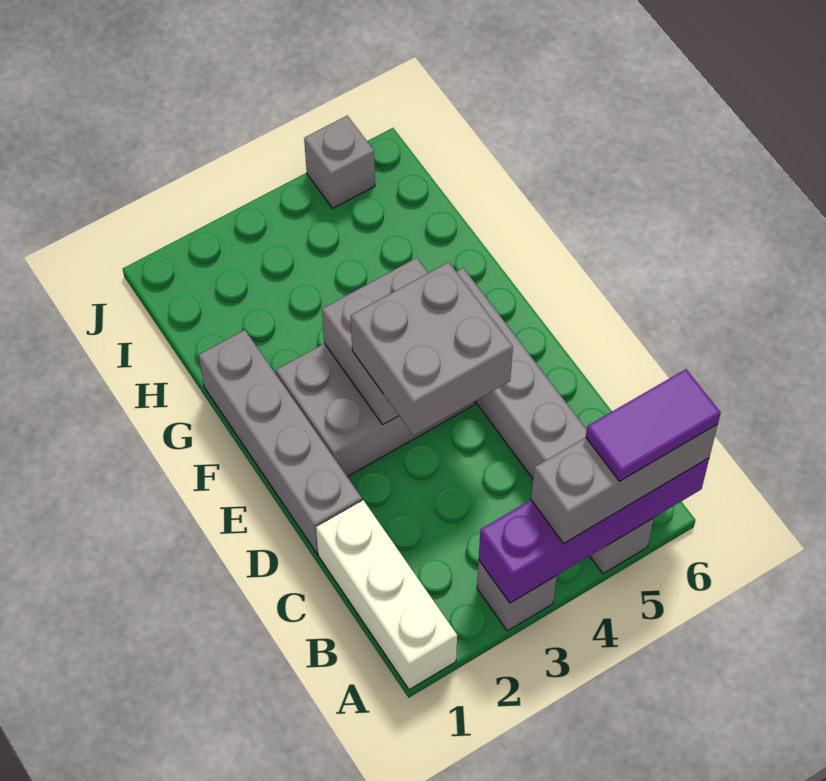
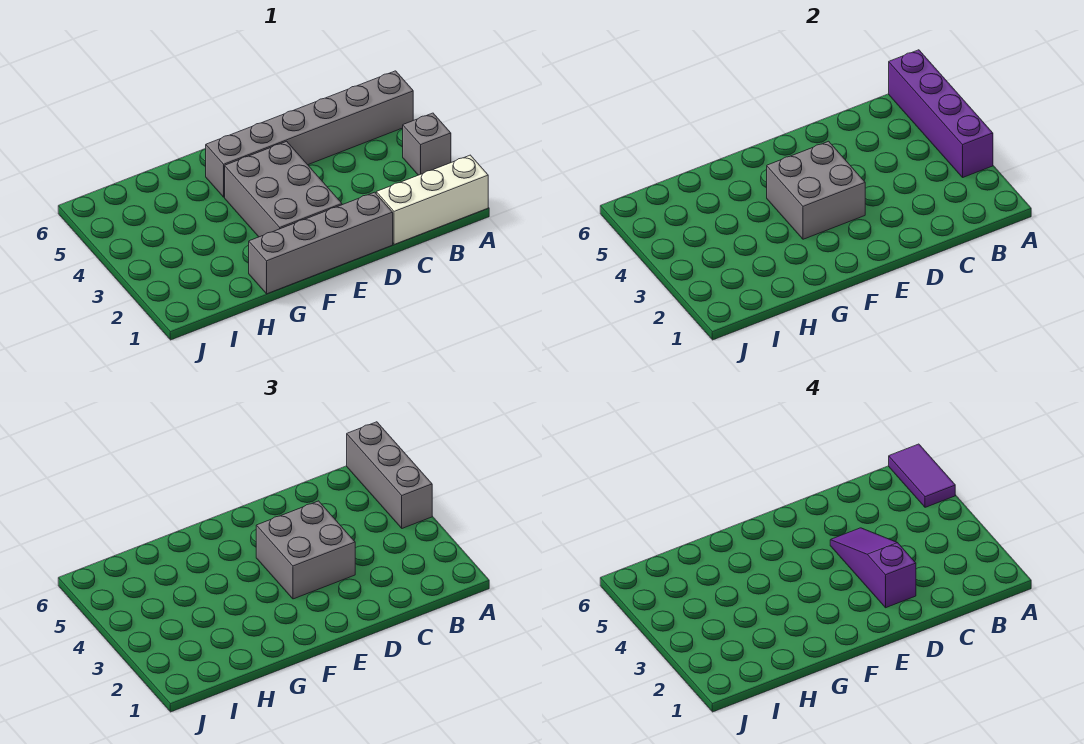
none -> purple 1x3 slope [830,528,916,608]
grey 1x1 brick [304,116,375,208] -> none

